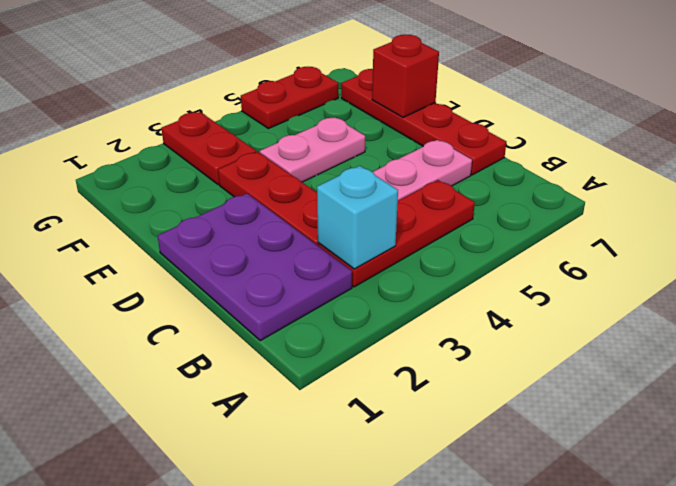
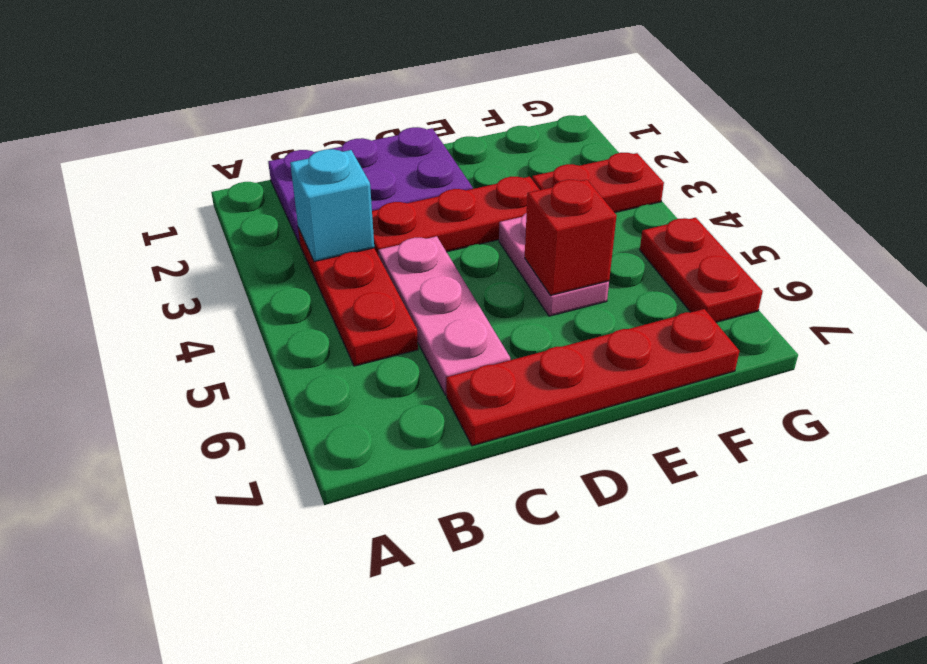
red 1x1 brick [372,34,439,117] -> red 1x1 brick moved to [525,180,617,295]

